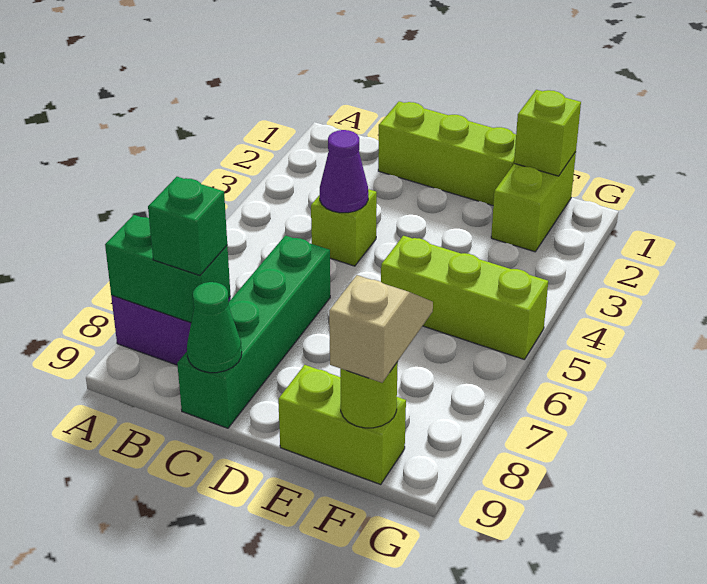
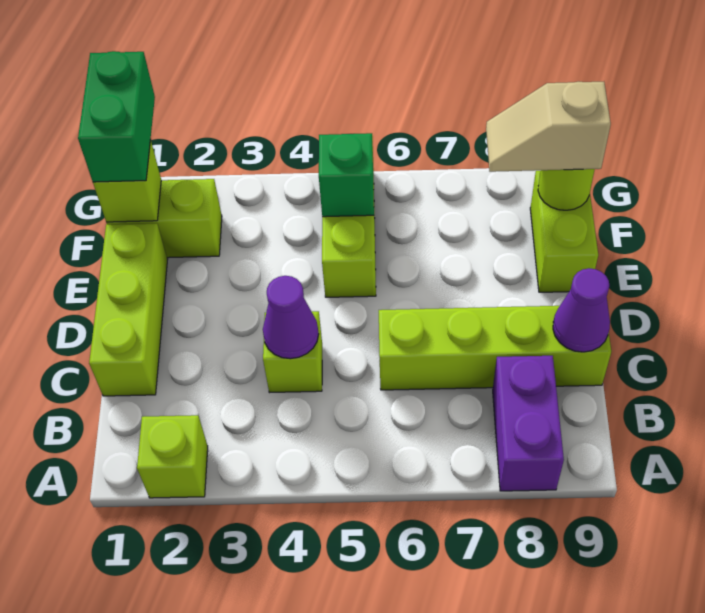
none -> lime 1x1 brick [137,415,208,498]
green 1x2 brick [105,215,231,323] -> green 1x2 brick moved to [78,51,155,182]
green 1x1 brick [148,177,227,275] -> green 1x1 brick moved to [319,133,374,217]
green 1x4 brick [177,235,330,428] -> lime 1x4 brick [379,306,611,390]
green 1x1 cone [187,282,242,373] -> purple 1x1 cone [553,268,610,352]

